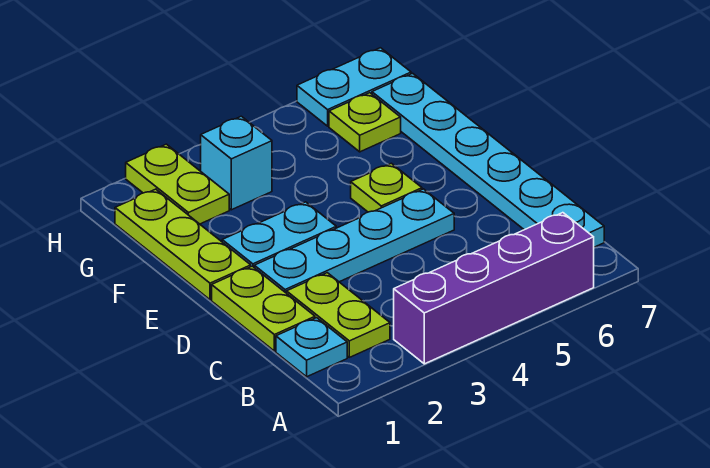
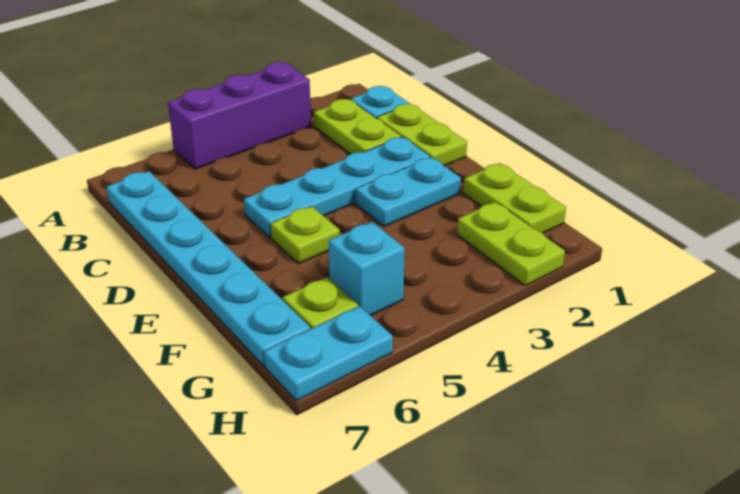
purple 1x4 brick [394,213,594,364] -> purple 1x3 brick [168,62,311,169]
lime 1x3 plate [115,189,251,300] -> lime 1x2 plate [464,163,566,233]
cyan 1x1 brick [201,116,272,210] -> cyan 1x1 brick moved to [329,222,405,316]

